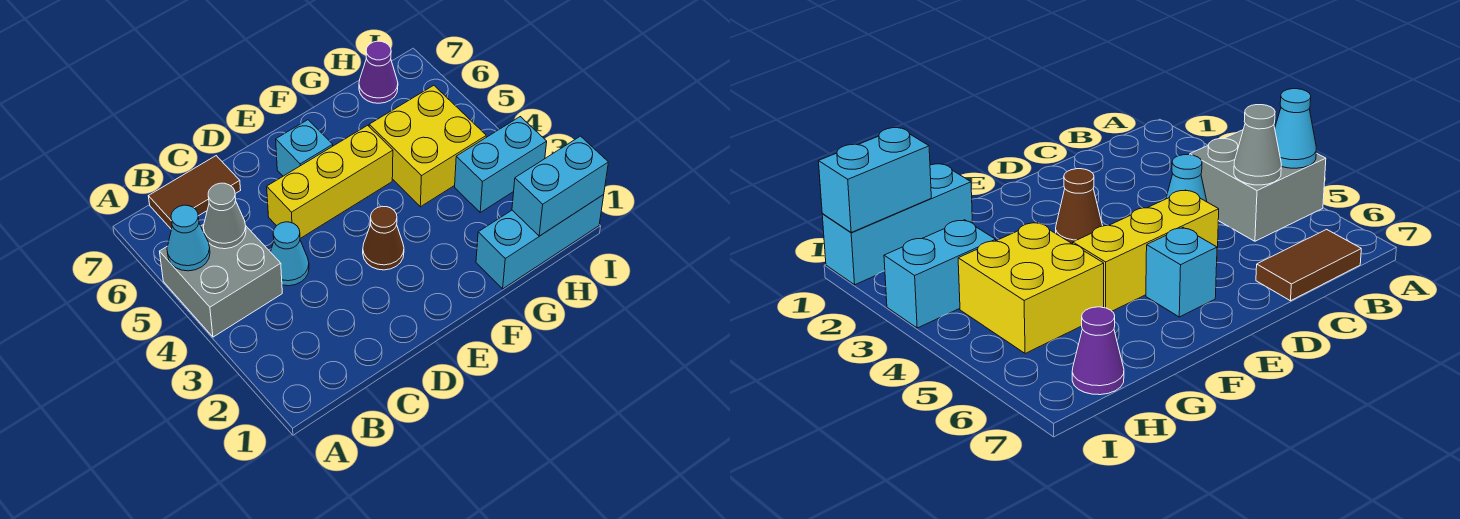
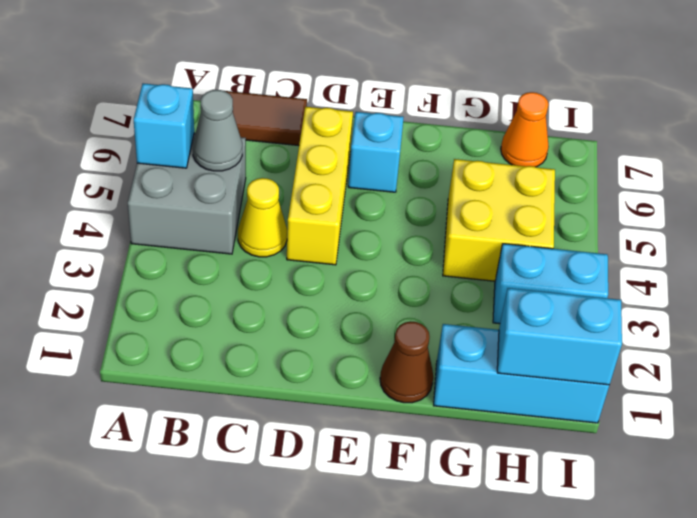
cyan 1x1 cone [167,205,210,271] -> cyan 1x1 brick [134,83,194,168]
cyan 1x1 cone [271,222,309,286] -> yellow 1x1 cone [238,178,287,257]
yellow 1x3 brick [267,125,393,238] -> yellow 1x3 brick turned to [287,107,353,265]
brown 1x1 cone [363,206,404,270] -> brown 1x1 cone moved to [380,321,433,403]
purple 1x1 cone [359,41,398,103] -> orange 1x1 cone [501,92,549,167]

